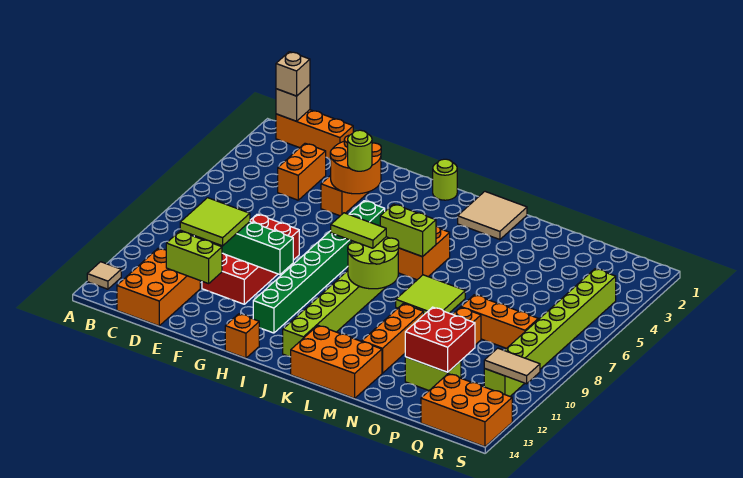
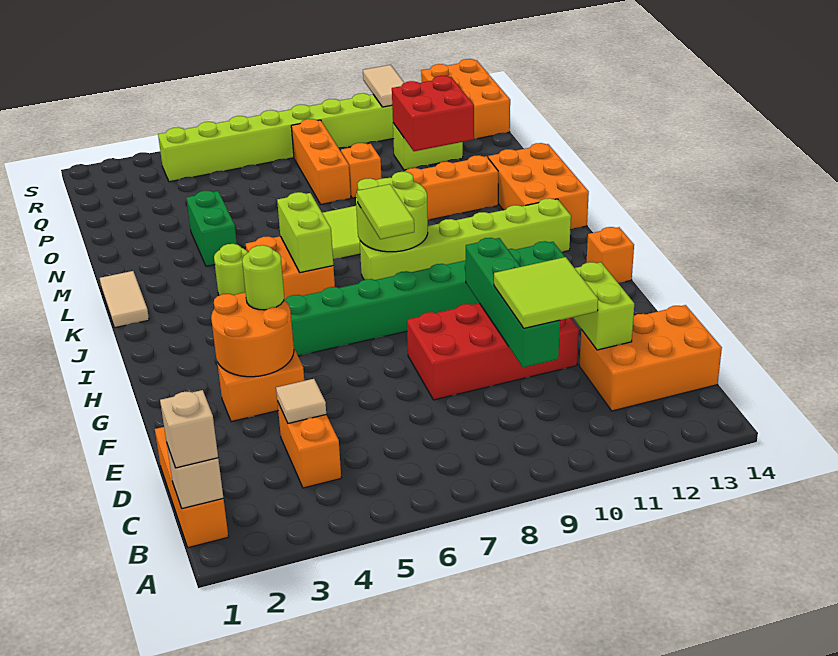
tan 1x1 tile [87,262,121,289] -> tan 1x1 tile moved to [276,379,326,423]
orange 1x2 brick [278,143,326,200] -> orange 1x2 brick turned to [277,401,341,488]
lime 1x1 round brick [433,159,457,200] -> lime 1x1 round brick moved to [214,244,248,295]
tan 2x2 tile [458,192,527,240] -> tan 1x2 tile [100,271,149,328]
none -> green 1x2 brick [187,191,237,266]
lime 1x2 brick [405,357,461,390] -> lime 1x2 brick turned to [393,123,463,170]

